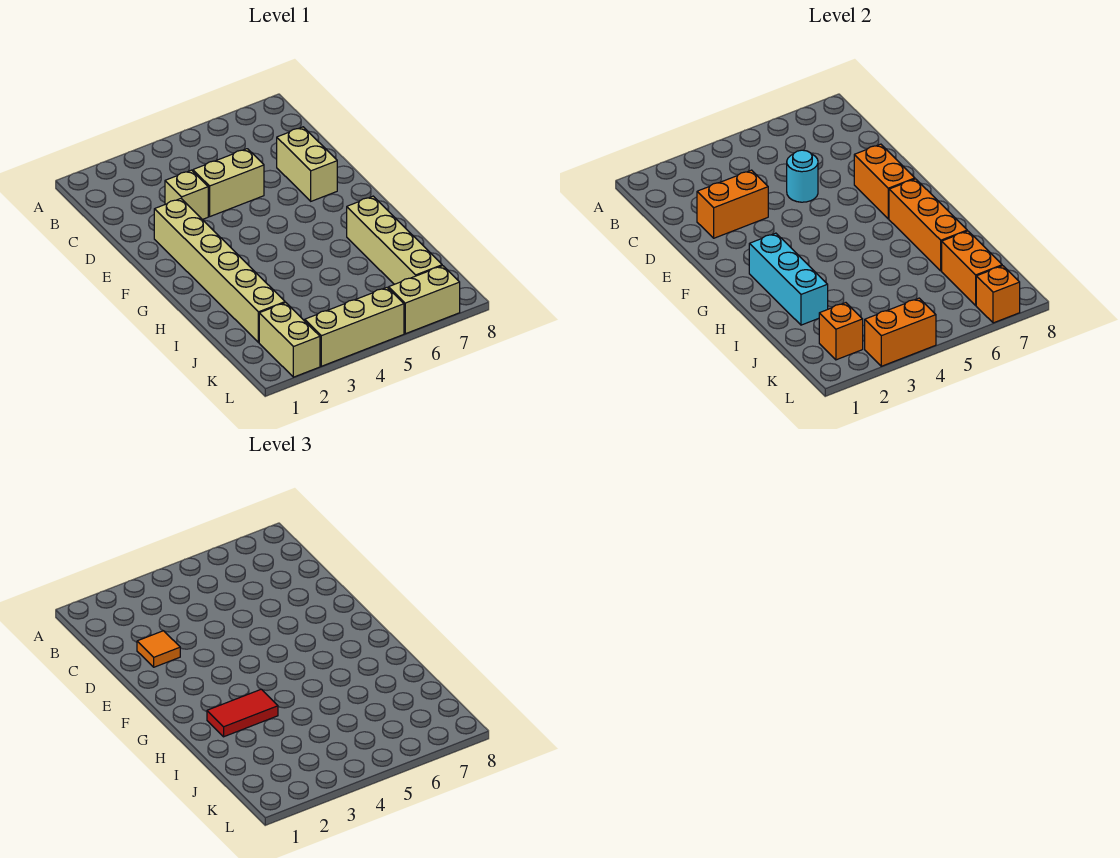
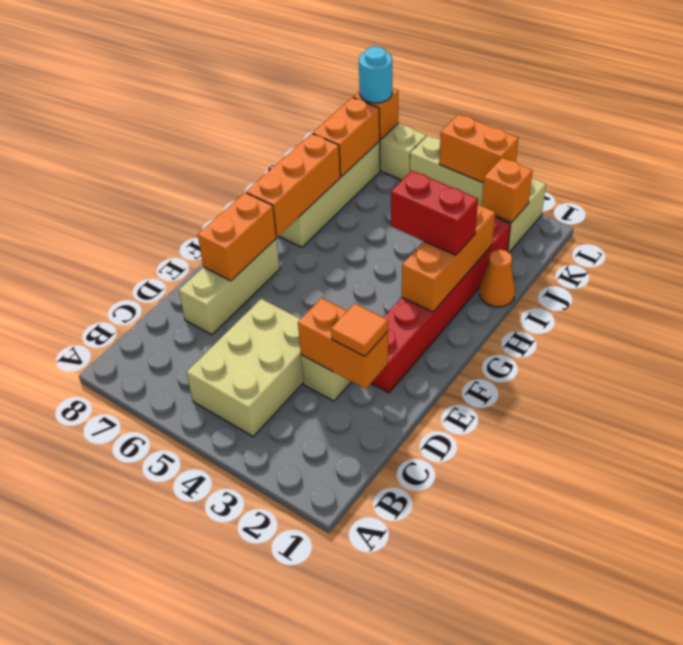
tan 1x2 brick [193,149,264,216] -> tan 2x3 brick [187,299,303,437]
cyan 1x1 round brick [787,150,818,202] -> cyan 1x1 round brick moved to [359,46,392,103]
tan 1x2 brick [277,127,337,201] -> tan 1x3 brick [179,239,280,335]
tan 1x6 brick [154,199,285,342] -> red 1x6 brick [371,217,511,393]
cyan 1x3 brick [749,233,828,325] -> orange 1x3 brick [402,204,495,312]
red 1x2 tile [207,689,278,737] -> red 1x2 brick [391,171,478,255]
none -> orange 1x1 cone [479,250,515,307]

